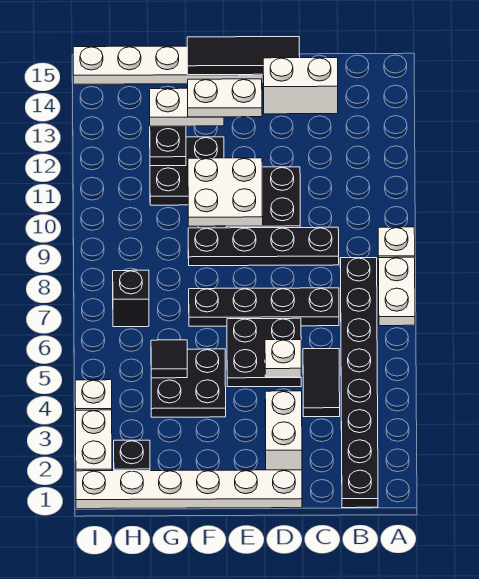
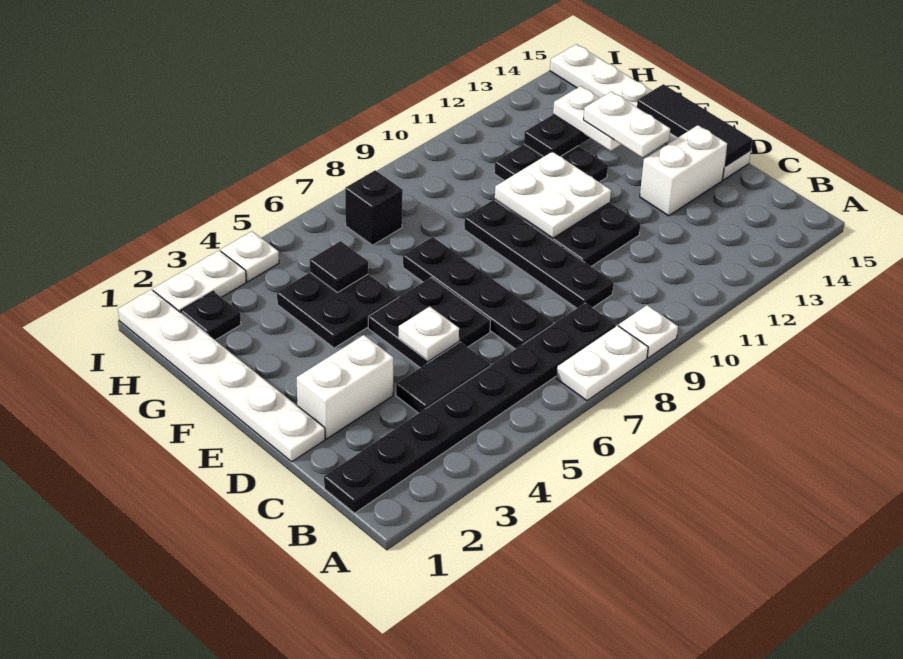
white 1x2 brick [263,58,338,114] -> white 1x2 brick turned to [640,125,727,216]

